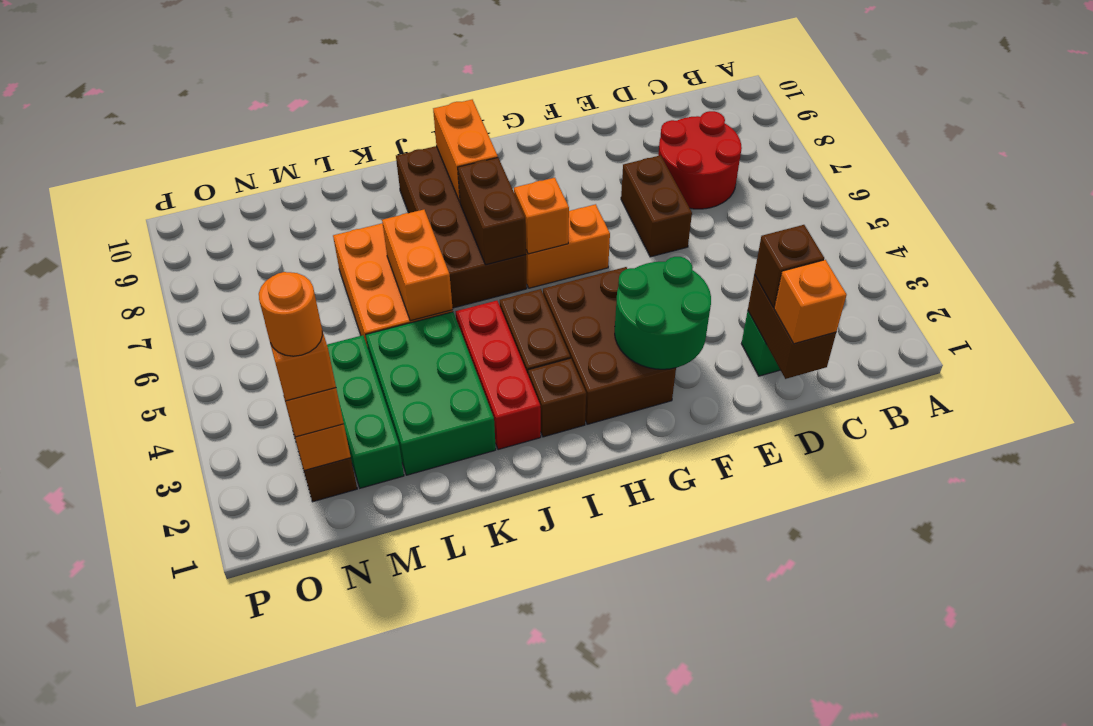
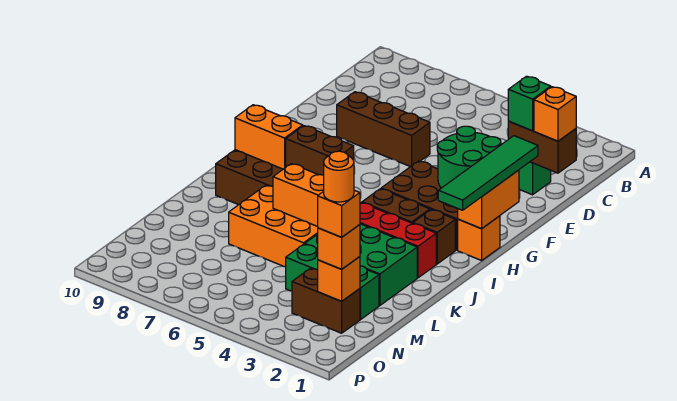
red 2x2 round brick [658,111,742,209] -> none
brown 1x1 brick [754,225,824,307] -> green 1x1 brick [508,76,551,131]
brown 1x2 brick [621,155,692,257] -> brown 1x3 brick [337,92,430,167]
none -> green 1x4 tile [438,136,538,210]
orange 1x2 brick [526,204,610,288] -> orange 1x2 brick moved to [458,170,519,229]
orange 1x1 brick [514,178,569,254] -> orange 1x1 brick moved to [458,216,500,260]

